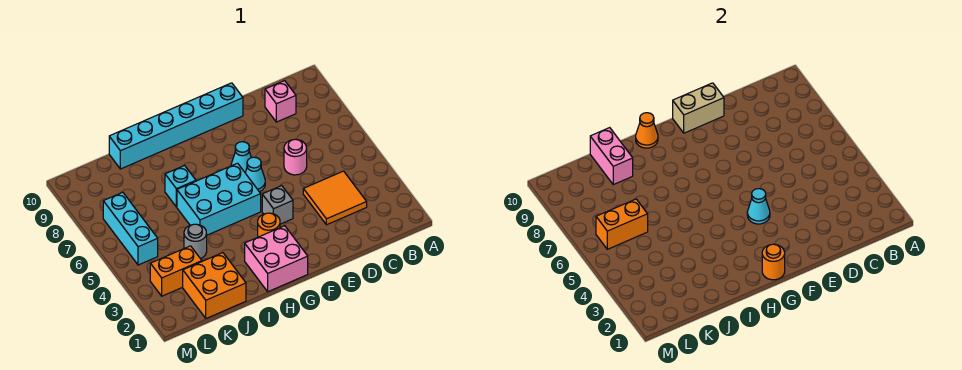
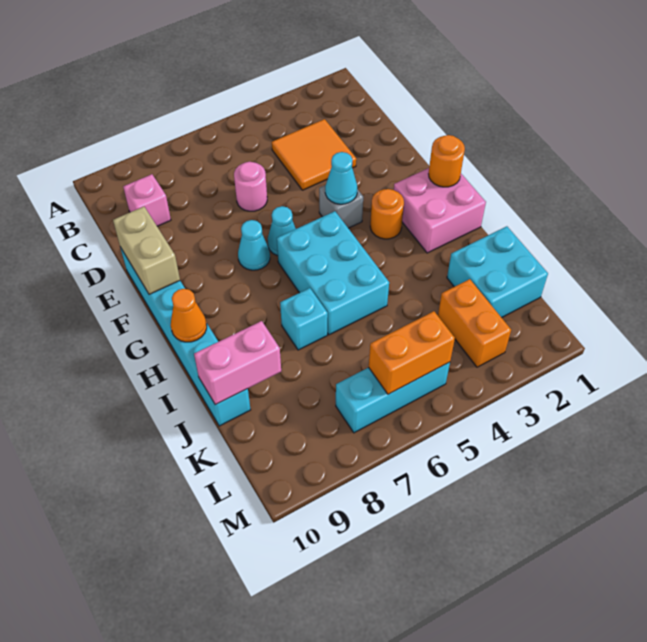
orange 2x2 brick [183,253,246,318] -> cyan 2x2 brick [447,226,548,318]
grey 1x1 round brick [184,224,207,259] -> none
orange 1x2 brick [596,199,648,249] -> orange 1x2 brick turned to [369,311,455,394]

